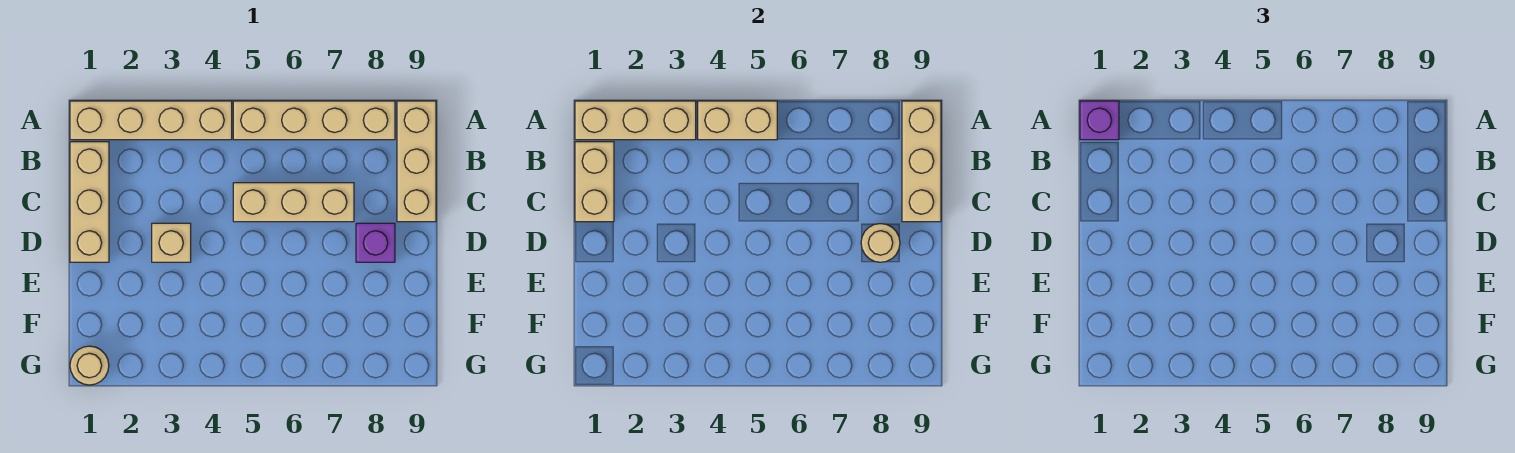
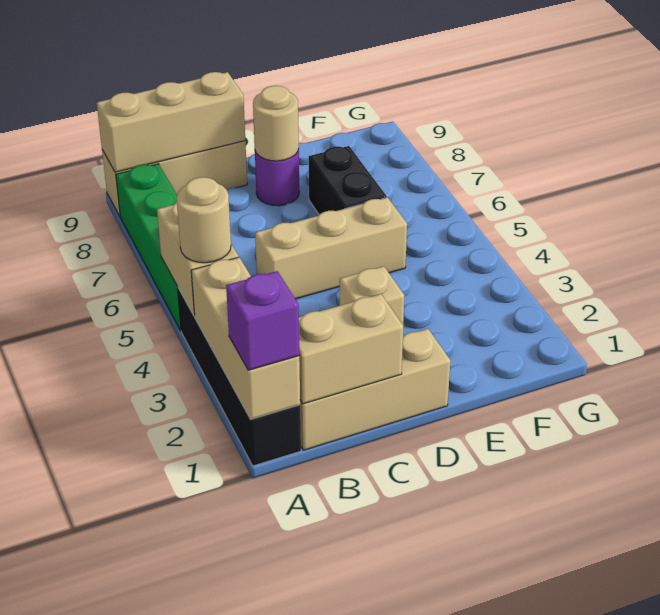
tan 1x4 brick [70,101,232,140] -> black 1x4 brick [178,288,301,466]
tan 1x4 brick [233,101,395,140] -> green 1x4 brick [116,164,181,330]
tan 1x3 brick [233,183,354,222] -> tan 1x3 brick turned to [255,198,407,299]
purple 1x1 brick [356,223,395,262] -> purple 1x1 round brick [255,149,299,206]
none -> black 1x2 brick [308,146,387,214]
tan 1x1 round brick [70,346,109,385] -> tan 1x1 round brick moved to [177,177,231,263]

